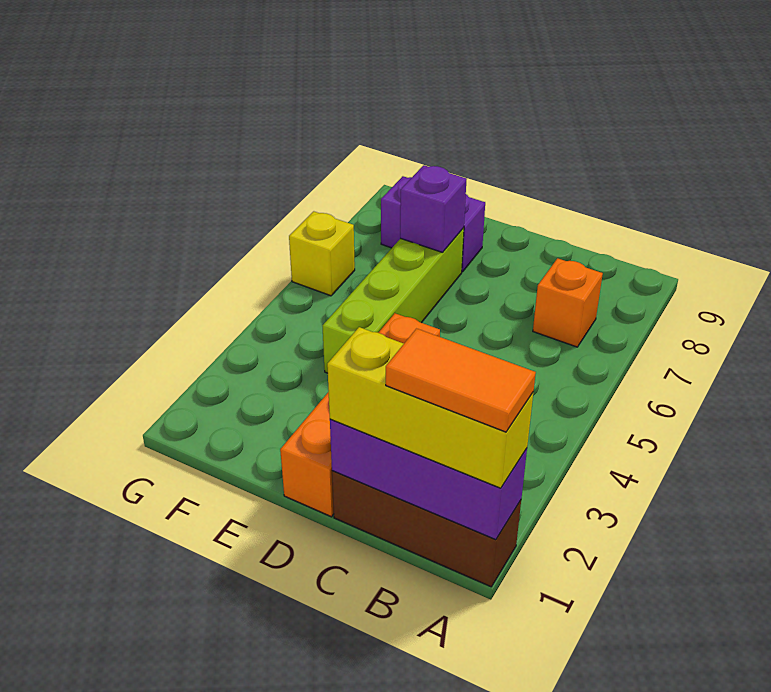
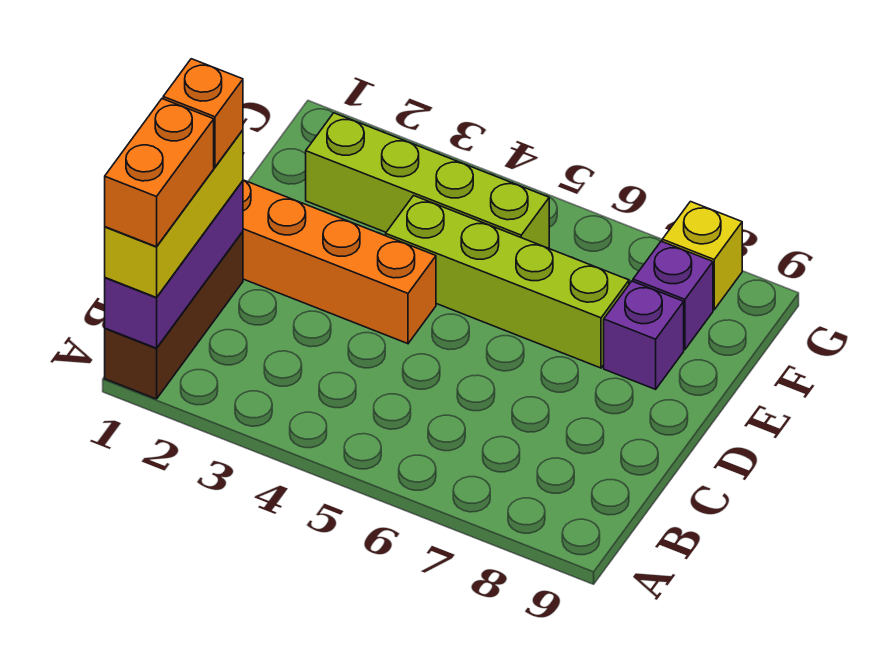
orange 1x2 tile [386,329,536,432] -> orange 1x2 brick [105,99,214,247]
orange 1x1 brick [533,258,603,347] -> orange 1x1 brick moved to [163,59,243,167]
purple 1x1 brick [400,165,467,252] -> none
none -> lime 1x4 brick [306,113,549,248]
yellow 1x1 brick [289,211,355,296] -> yellow 1x1 brick moved to [662,202,742,310]

